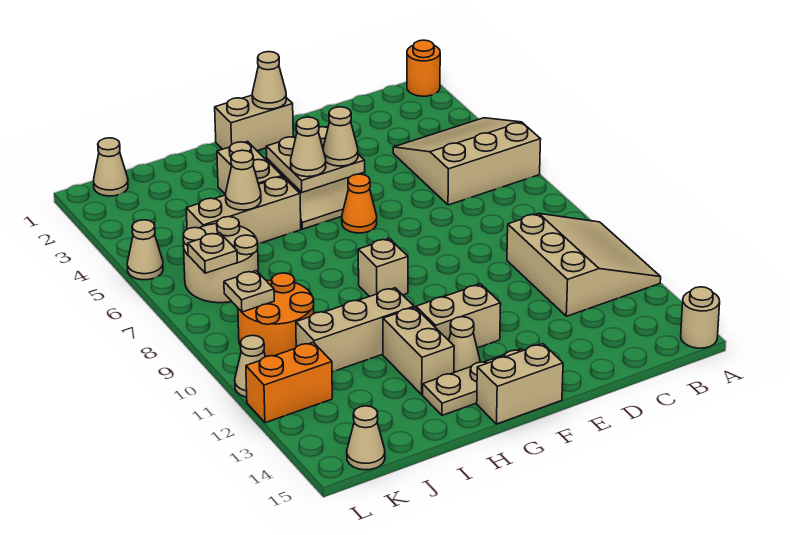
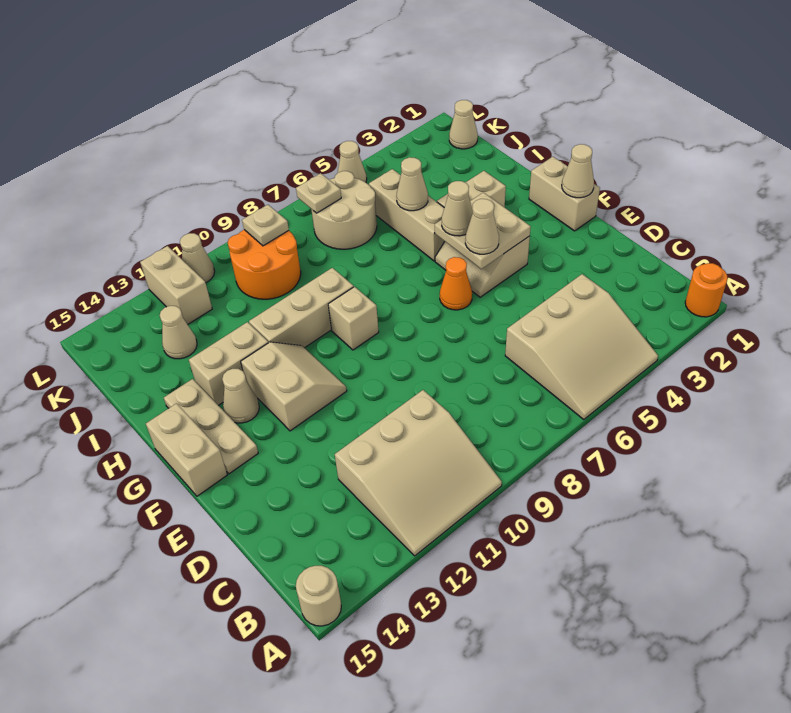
tan 3x3 slope [393,118,541,205] -> tan 3x3 slope turned to [505,274,658,420]
tan 1x3 brick [296,288,414,372] -> tan 1x3 brick turned to [249,268,354,348]
orange 1x2 brick [246,342,332,423] -> tan 1x2 brick [140,246,212,325]
tan 1x1 cone [347,406,385,470] -> tan 1x1 cone moved to [160,306,197,359]

